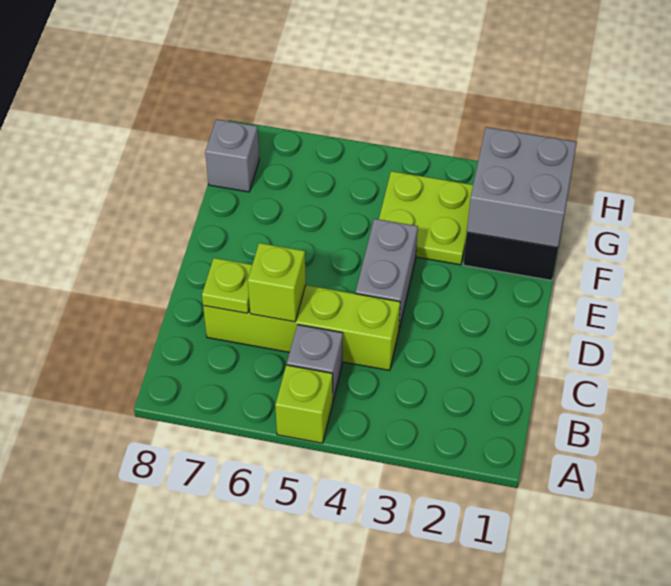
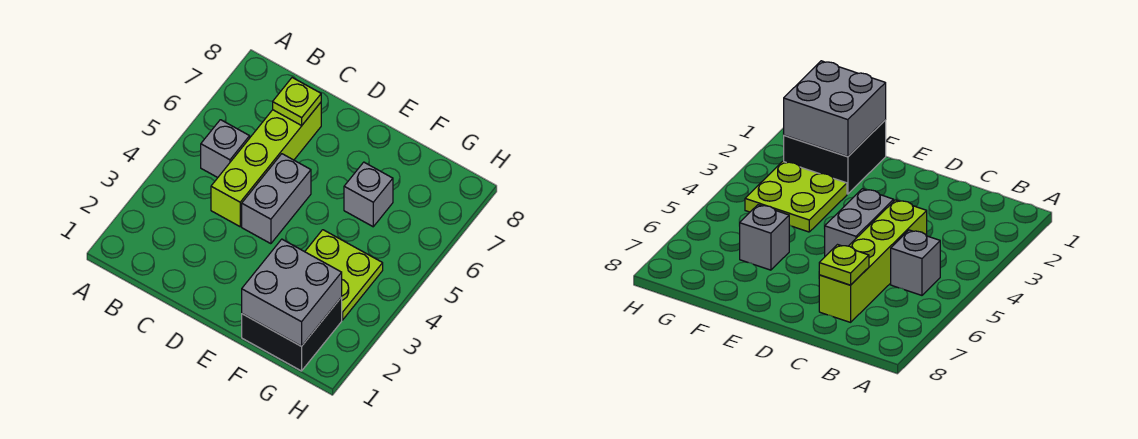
lime 1x1 brick [275,365,333,443] -> none
lime 1x1 brick [248,243,306,322] -> none
grey 1x2 brick [356,219,418,329] -> grey 1x2 brick turned to [242,154,311,244]
grey 1x1 brick [205,119,259,192] -> grey 1x1 brick moved to [344,162,393,227]

